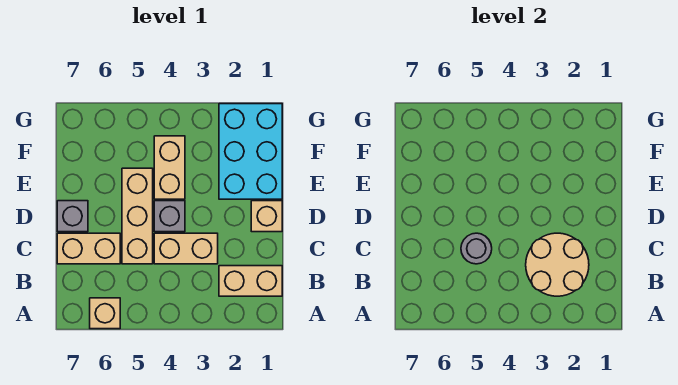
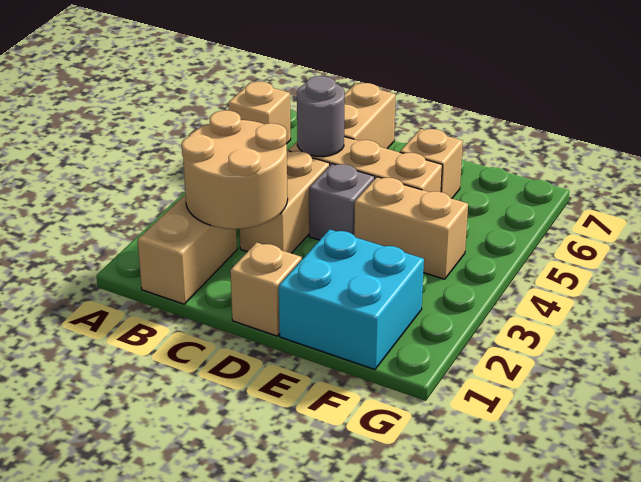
grey 1x1 brick [57,201,88,232] -> none
cyan 2x3 brick [219,104,282,199] -> cyan 2x2 brick [279,229,424,369]
none -> tan 1x1 brick [400,129,463,199]

